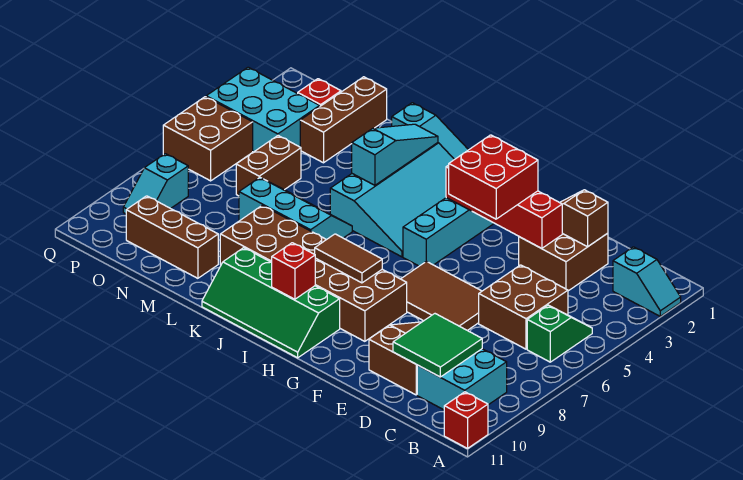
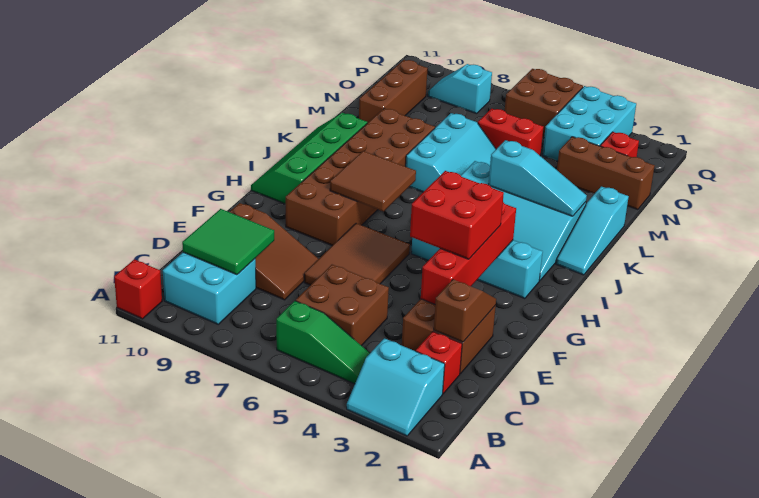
cyan 1x2 slope [613,247,681,316] -> cyan 2x2 slope [347,338,445,436]
green 1x2 slope [527,305,592,362] -> green 1x3 slope [276,301,370,384]
brown 1x2 tile [315,234,382,283] -> brown 2x2 tile [330,151,416,211]
red 1x1 brick [271,243,315,299] -> red 1x1 brick moved to [416,332,462,394]
brown 1x2 brick [236,136,301,196] -> red 1x2 brick [478,108,543,155]

